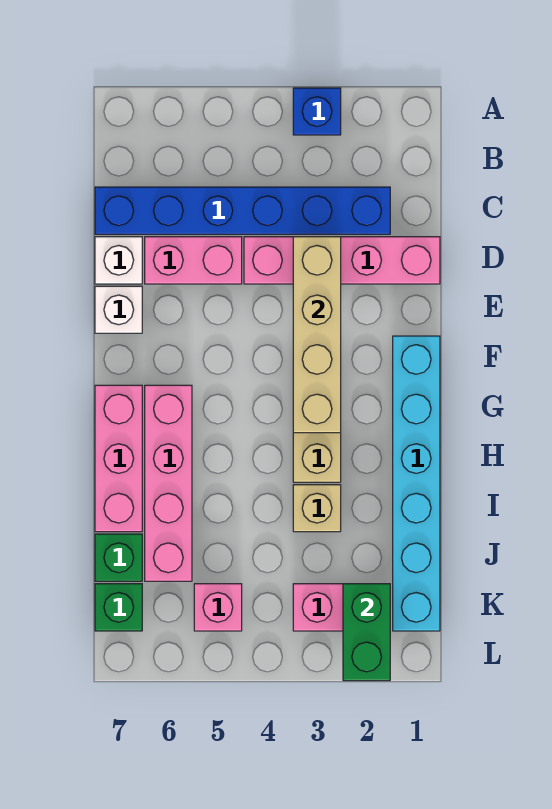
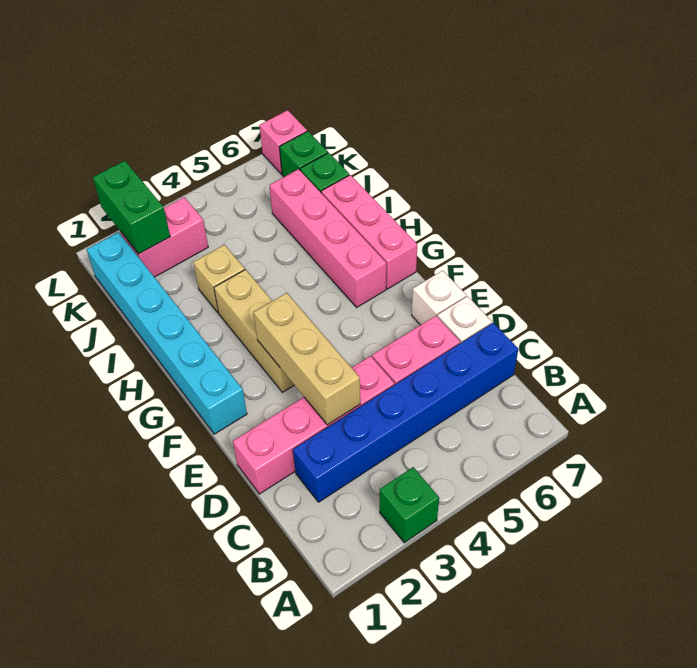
blue 1x1 brick [293,88,341,135] -> green 1x1 brick [380,467,439,543]
tan 1x4 brick [293,237,341,433] -> tan 1x3 brick [254,293,360,425]
pink 1x1 brick [194,584,242,631] -> pink 1x1 brick moved to [259,110,307,174]

